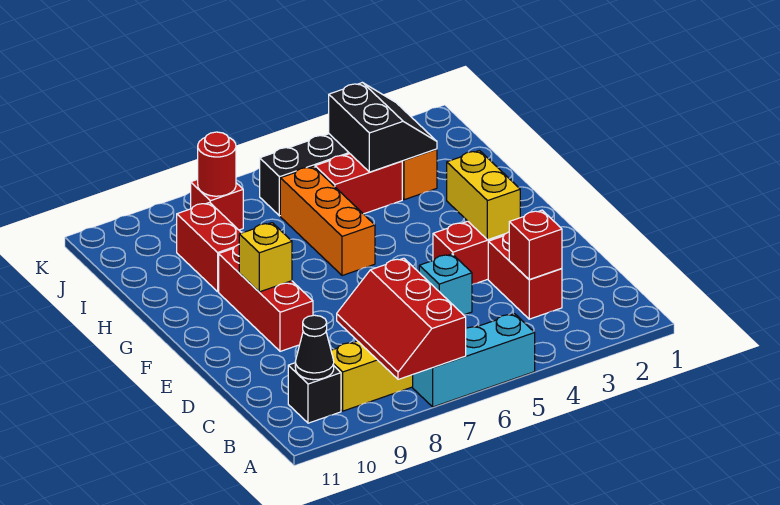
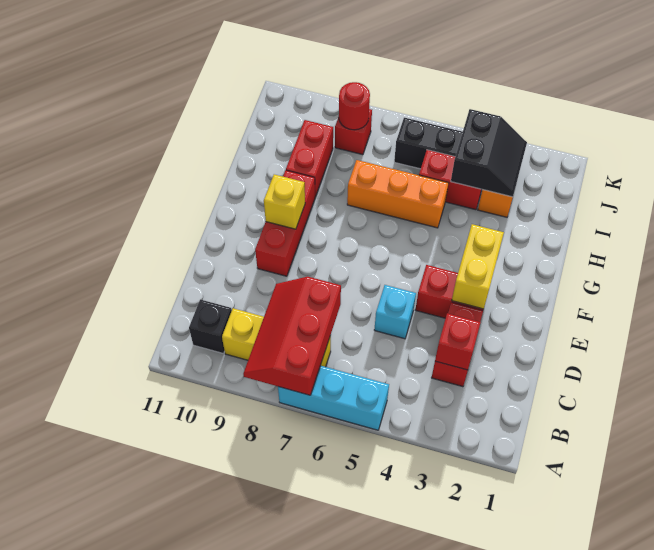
black 1x1 cone [295,315,334,380] -> none
orange 1x3 brick [280,166,375,276] -> orange 1x3 brick turned to [347,160,449,228]

